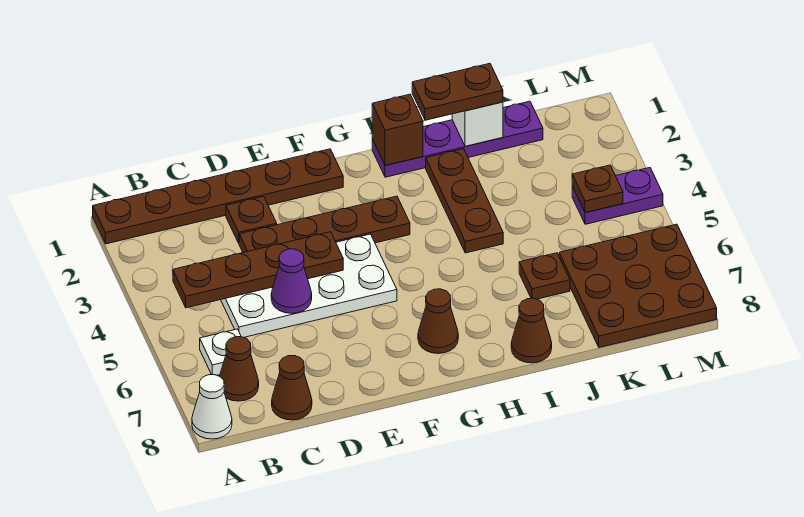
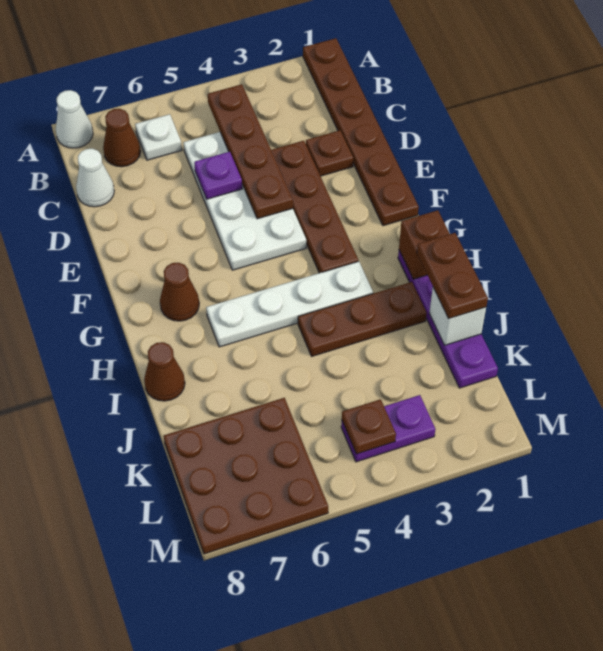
brown 1x1 cone [272,356,312,420] -> white 1x1 cone [76,149,114,207]
purple 1x1 cone [271,249,312,313] -> purple 1x1 plate [194,152,242,199]
none -> white 1x4 plate [206,261,373,347]
brown 1x1 plate [519,253,570,299] -> none
purple 1x2 plate [572,168,663,224] -> purple 1x2 plate turned to [341,395,435,462]

